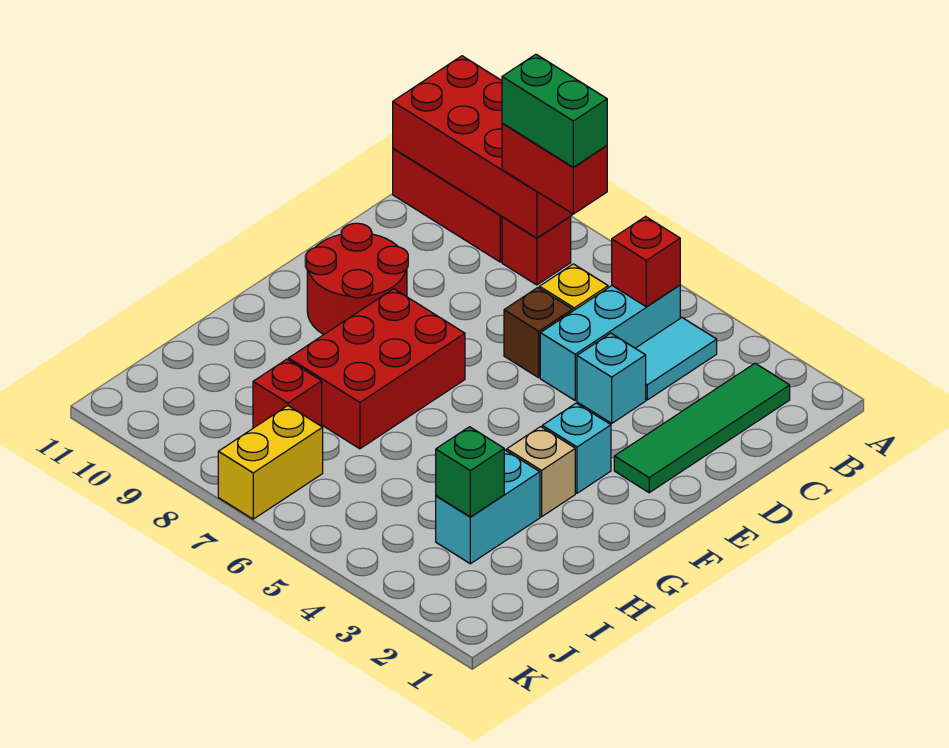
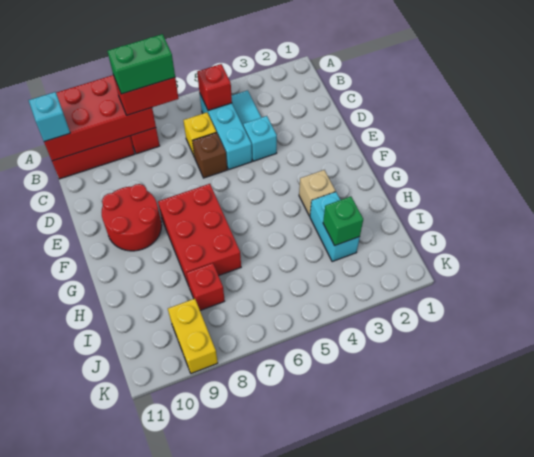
green 1x4 tile [614,363,790,493] -> none
cyan 1x1 brick [542,403,611,493] -> cyan 1x1 brick moved to [29,92,70,142]
yellow 1x2 brick [218,406,323,519] -> yellow 1x2 brick moved to [168,299,218,374]

